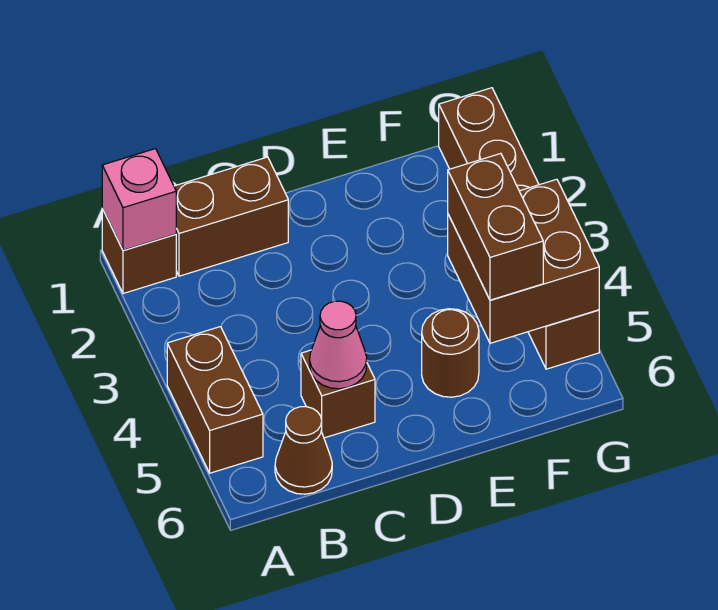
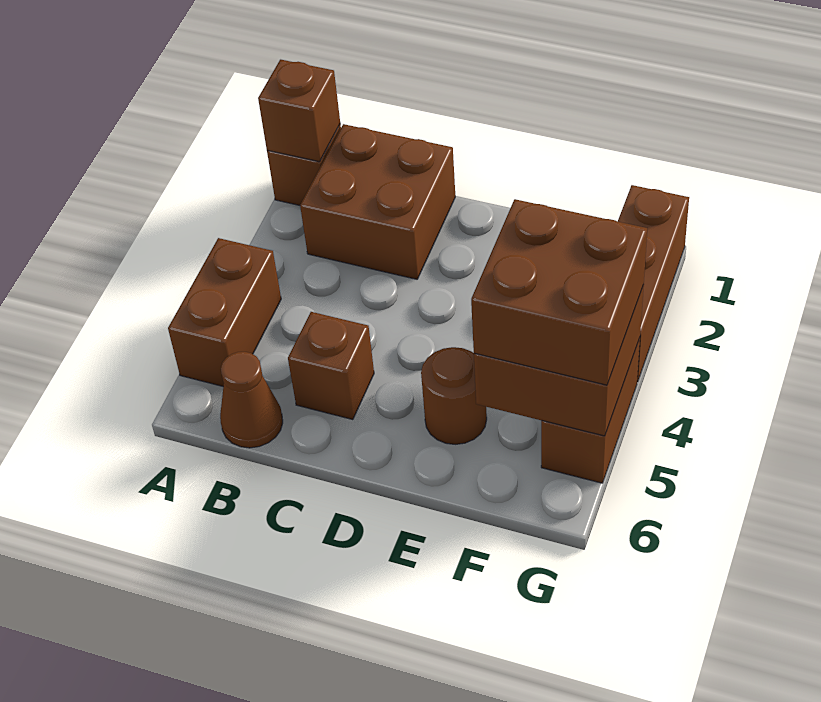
pink 1x1 brick [102,149,176,250] -> brown 1x1 brick [258,60,340,162]
brown 1x2 brick [174,157,288,276] -> brown 2x2 brick [300,124,455,279]
pink 1x1 cone [310,301,367,389] -> none
brown 1x2 brick [448,154,543,300] -> brown 2x2 brick [471,199,647,385]

